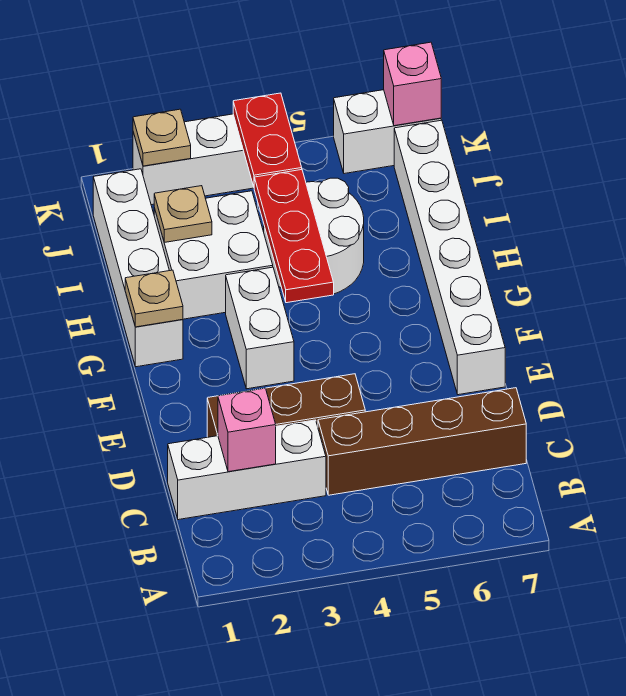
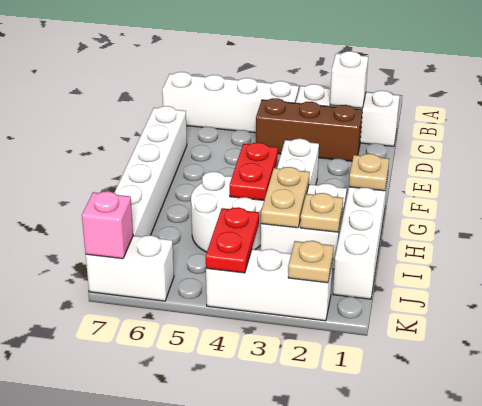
pink 1x1 brick [218,388,276,472] -> white 1x1 brick [330,51,368,108]
brown 1x4 brick [318,388,526,495] -> white 1x4 brick [162,72,299,133]
red 1x3 plate [254,170,334,303] -> red 1x2 plate [230,142,278,200]
none -> tan 1x2 plate [261,167,310,228]

